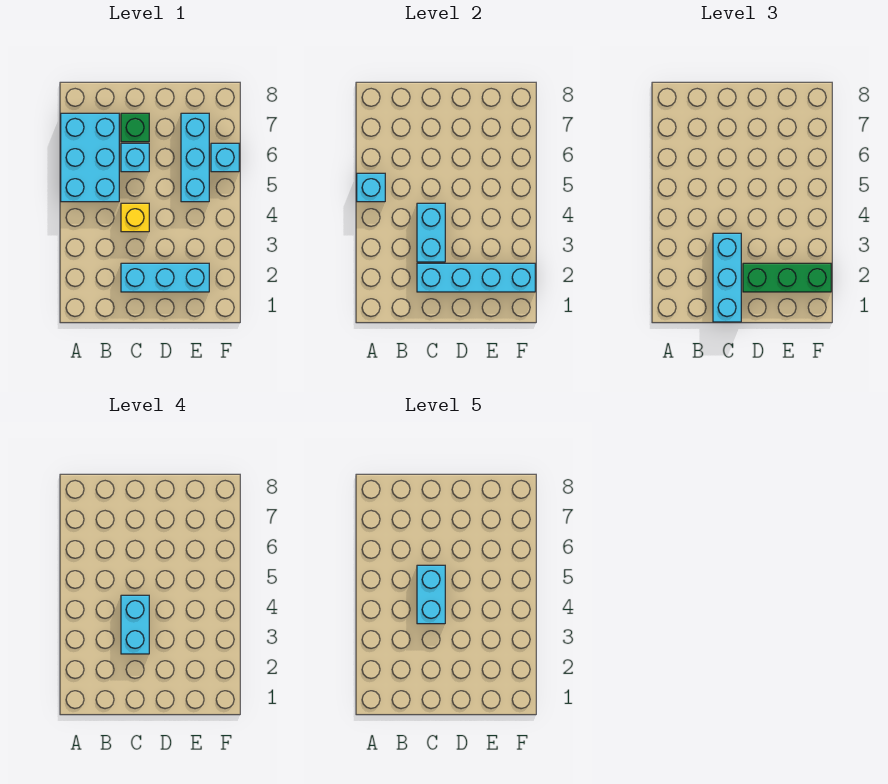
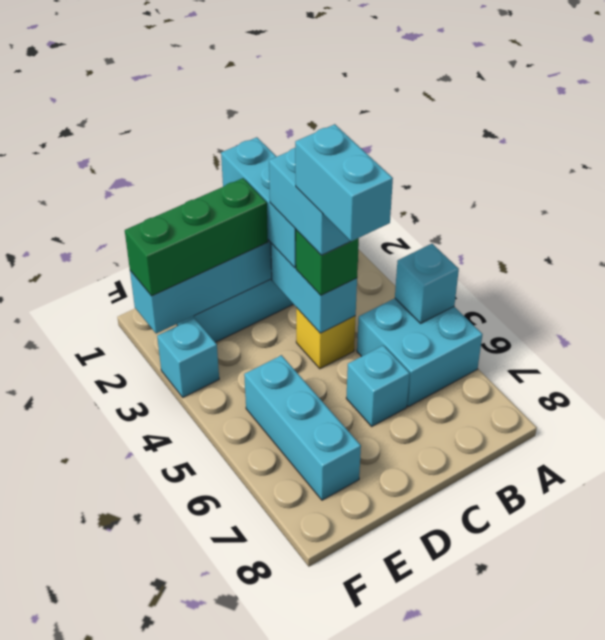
cyan 2x3 brick [61,113,119,202] -> cyan 2x2 brick [357,298,483,407]
green 1x1 brick [121,113,149,142] -> green 1x1 brick moved to [296,230,359,295]
cyan 1x1 brick [211,143,239,172] -> cyan 1x1 brick moved to [157,318,219,397]

